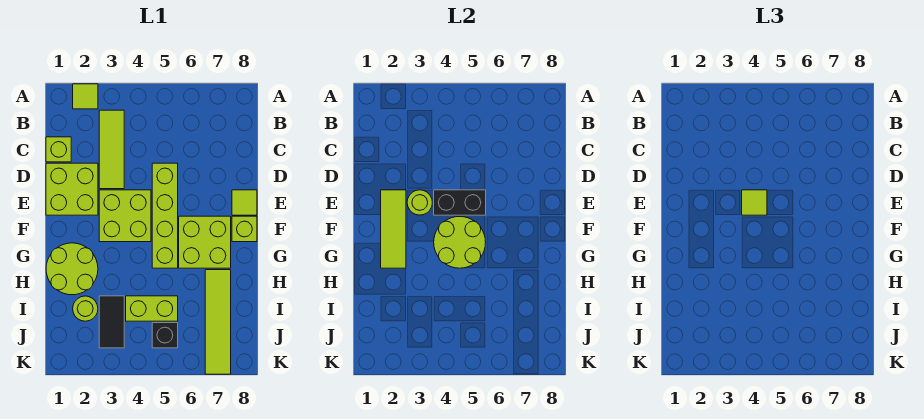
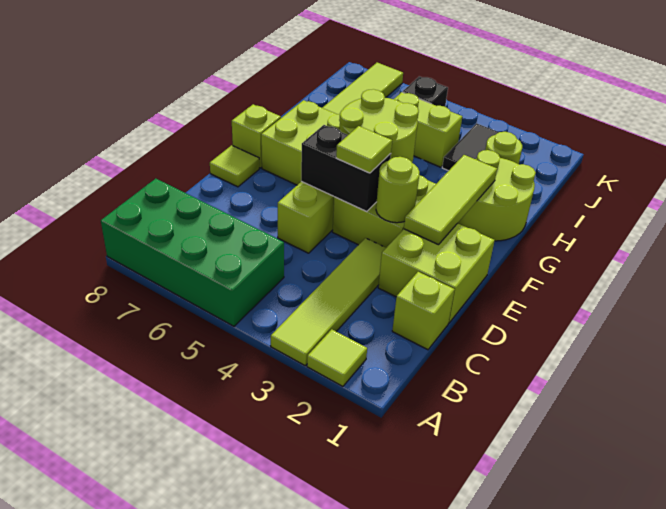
none -> green 2x4 brick [101,179,284,326]
lime 1x3 tile [99,110,124,189] -> lime 1x4 tile [271,238,386,366]

